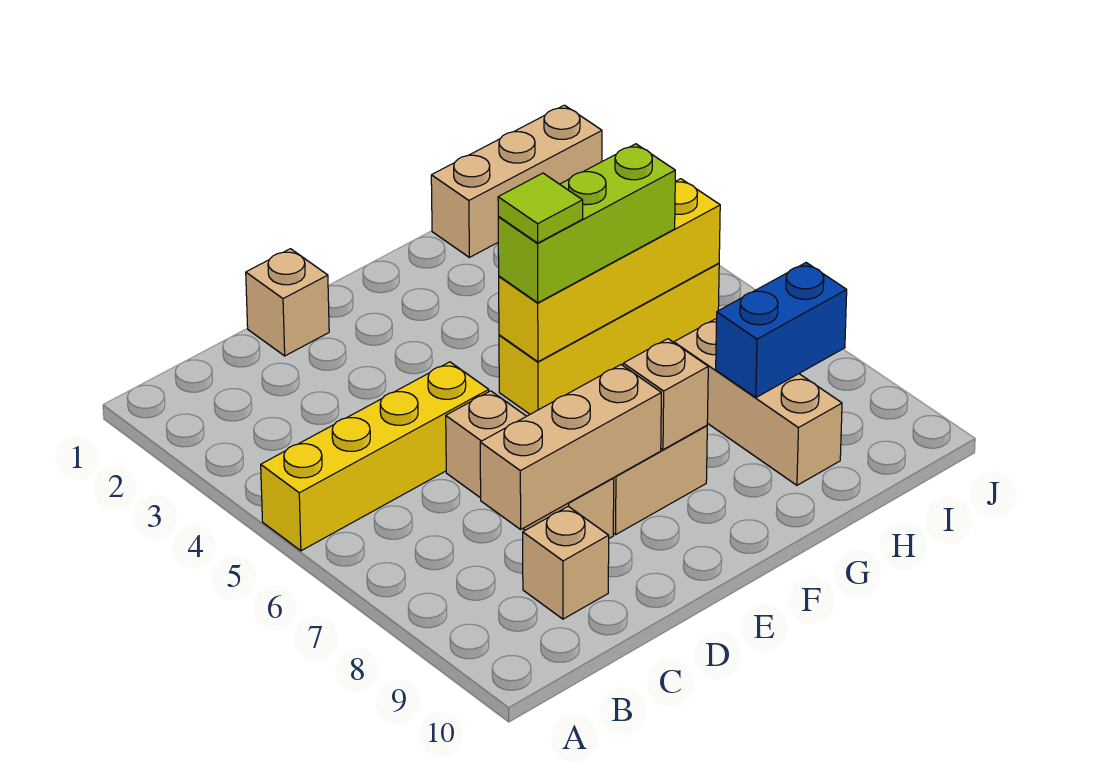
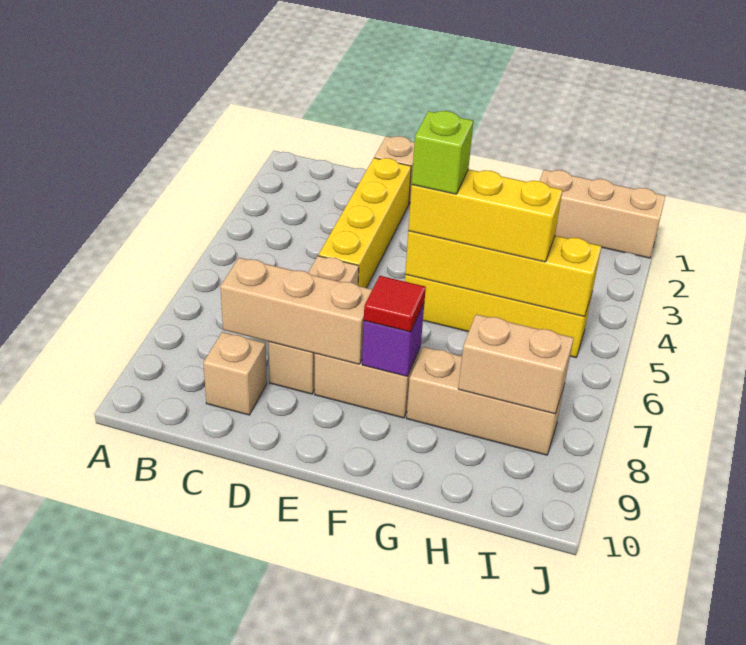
yellow 1x4 brick [261,362,489,551] -> yellow 1x4 brick turned to [318,158,411,288]
lime 1x3 brick [498,144,675,303] -> yellow 1x3 brick [408,169,563,262]
lime 1x1 tile [498,173,583,243] -> lime 1x1 brick [412,111,473,194]
tan 1x1 brick [623,339,708,450] -> purple 1x1 brick [362,304,424,376]
none -> red 1x1 tile [364,276,426,332]
tan 1x3 brick [674,318,842,485] -> tan 1x3 brick turned to [406,347,565,455]
blue 1x2 brick [716,263,847,398] -> tan 1x2 brick [458,314,574,414]

